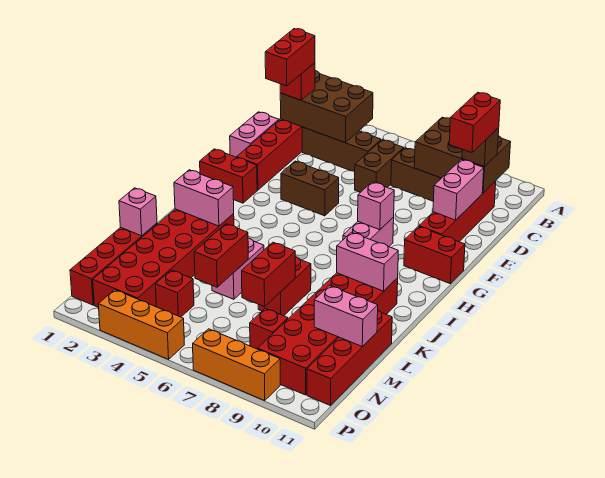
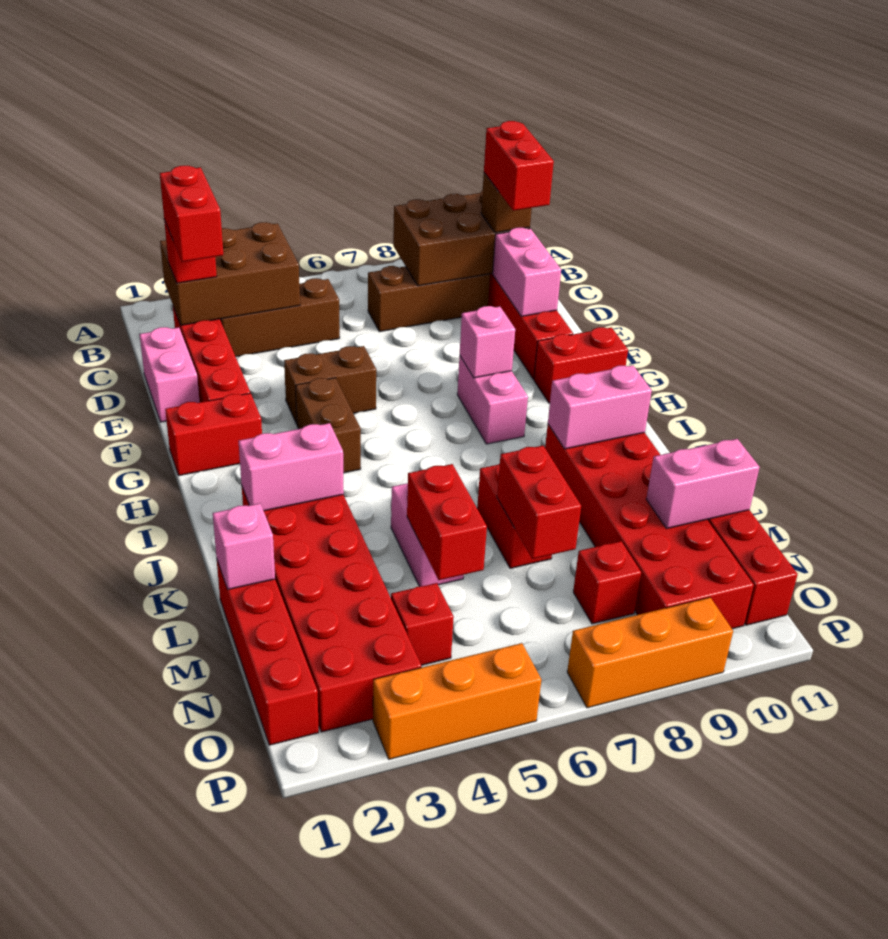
brown 1x2 brick [355,140,404,192] -> brown 1x2 brick moved to [296,378,361,473]

